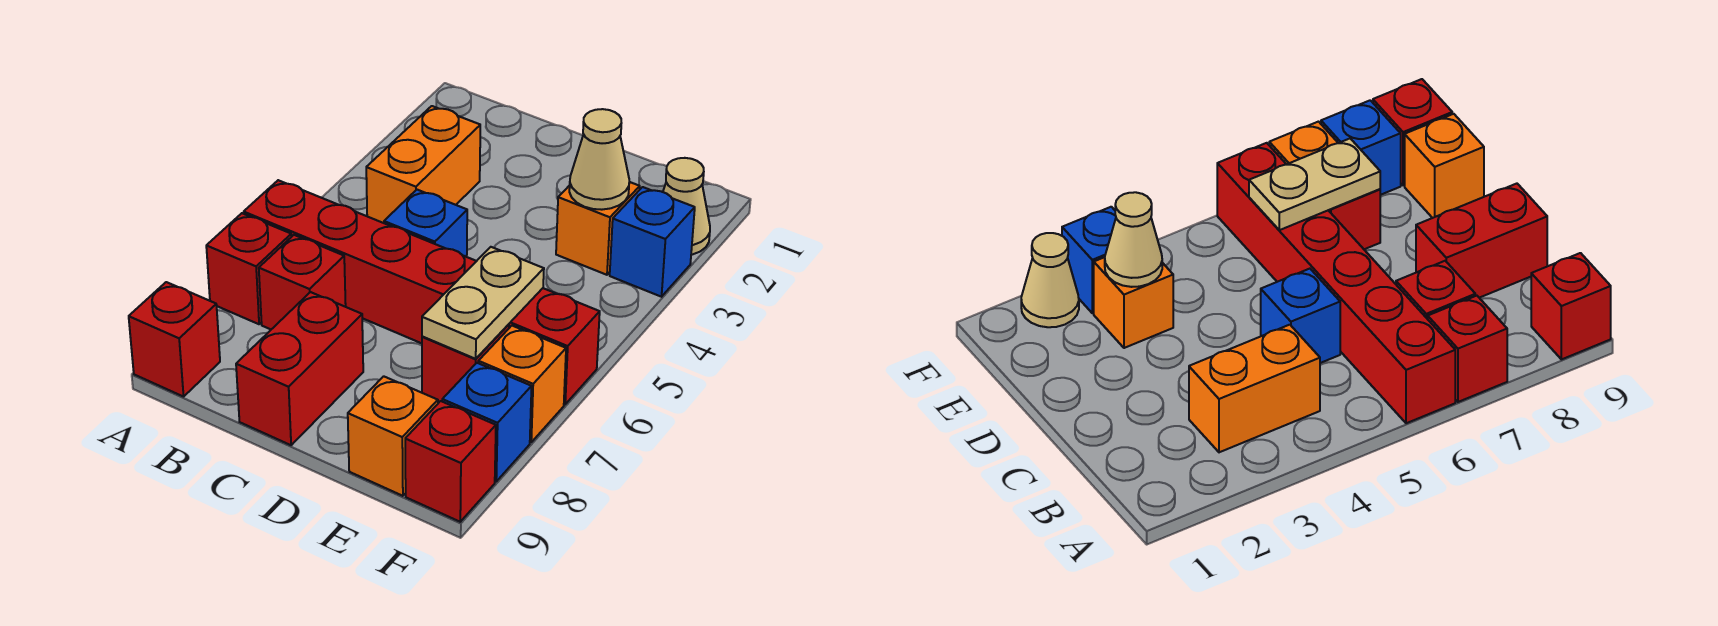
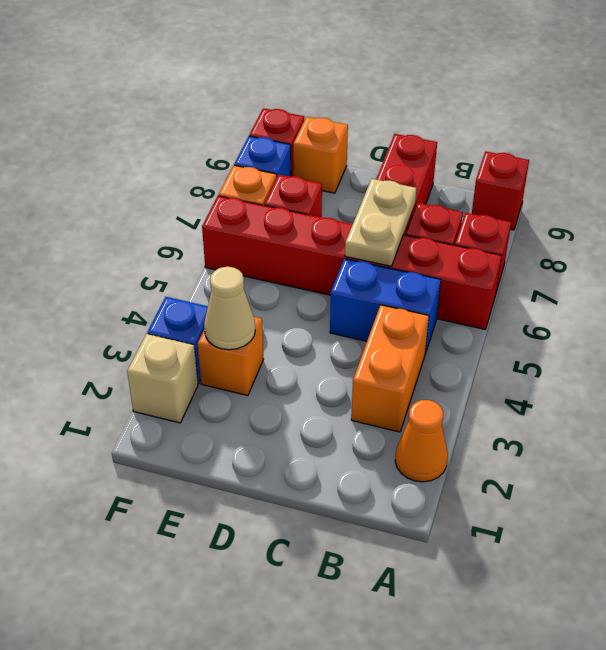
none -> orange 1x1 cone [395,400,448,482]
blue 1x1 brick [384,190,467,257] -> blue 1x2 brick [330,259,441,354]
tan 1x2 plate [422,247,544,359] -> tan 1x2 plate moved to [345,179,416,266]
tan 1x1 cone [663,158,710,255] -> tan 1x1 brick [127,334,198,423]

